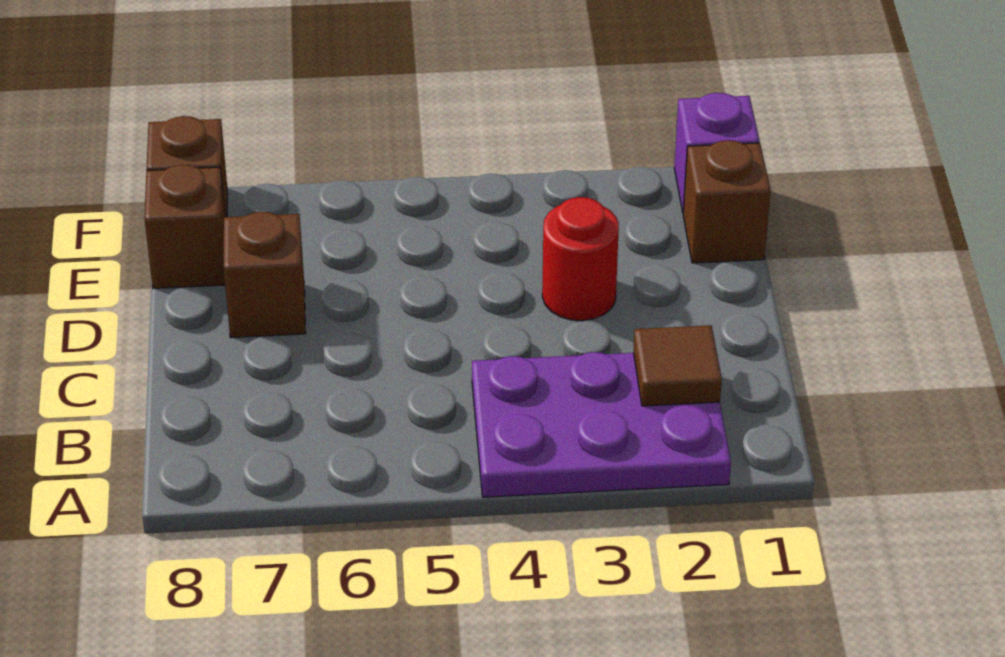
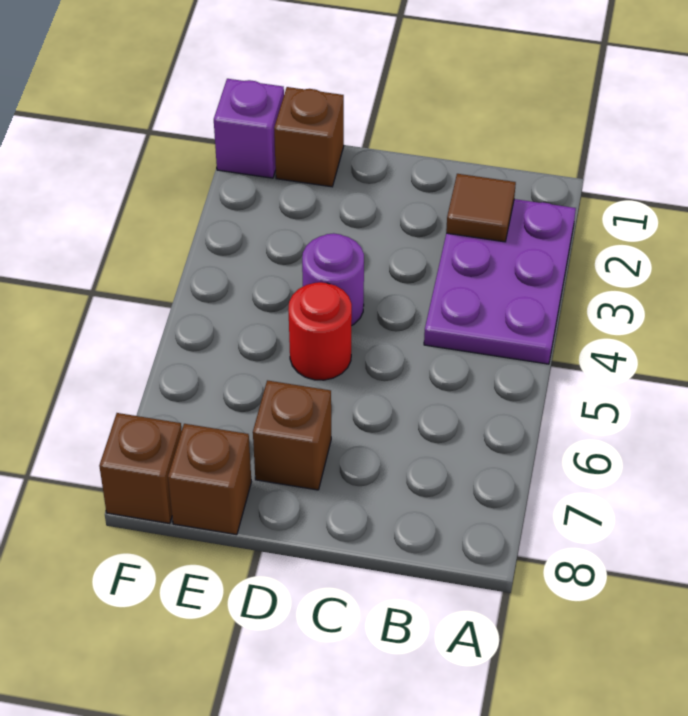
red 1x1 round brick [542,197,619,321] -> red 1x1 round brick moved to [288,282,352,380]
none -> purple 1x1 round brick [302,233,364,326]

